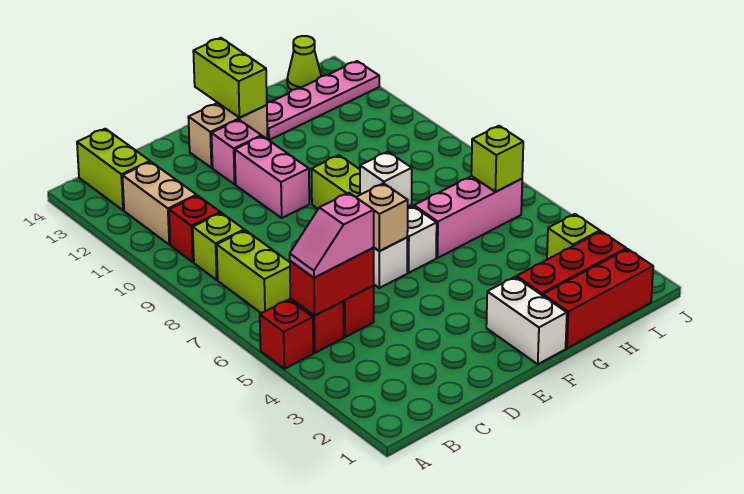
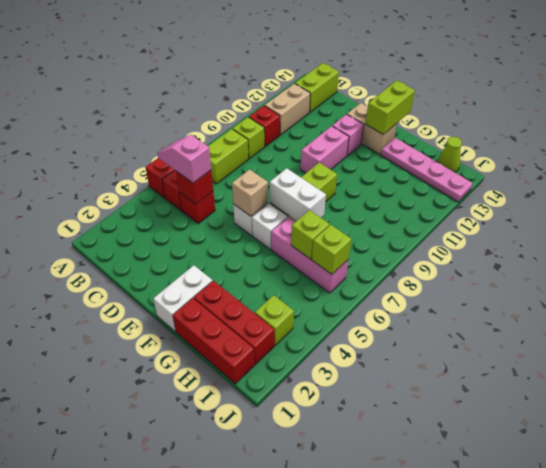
red 1x2 brick [290,248,374,316] -> red 1x1 brick [176,170,213,204]
white 1x1 brick [360,152,412,206] -> white 1x2 brick [270,168,326,221]
none -> lime 1x1 brick [291,210,329,259]

